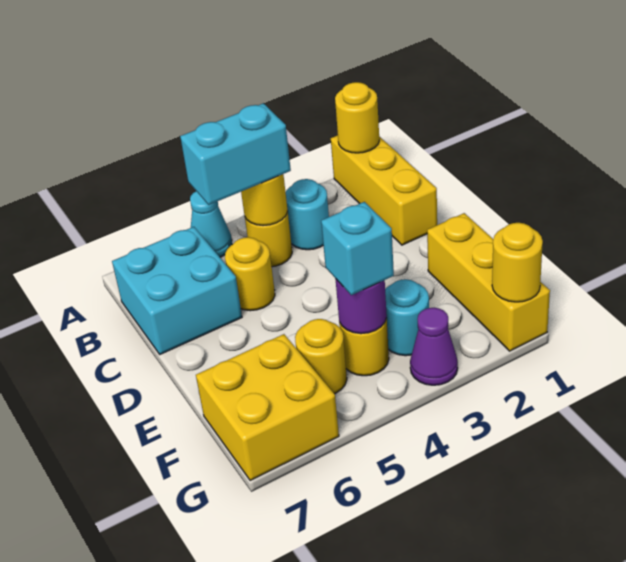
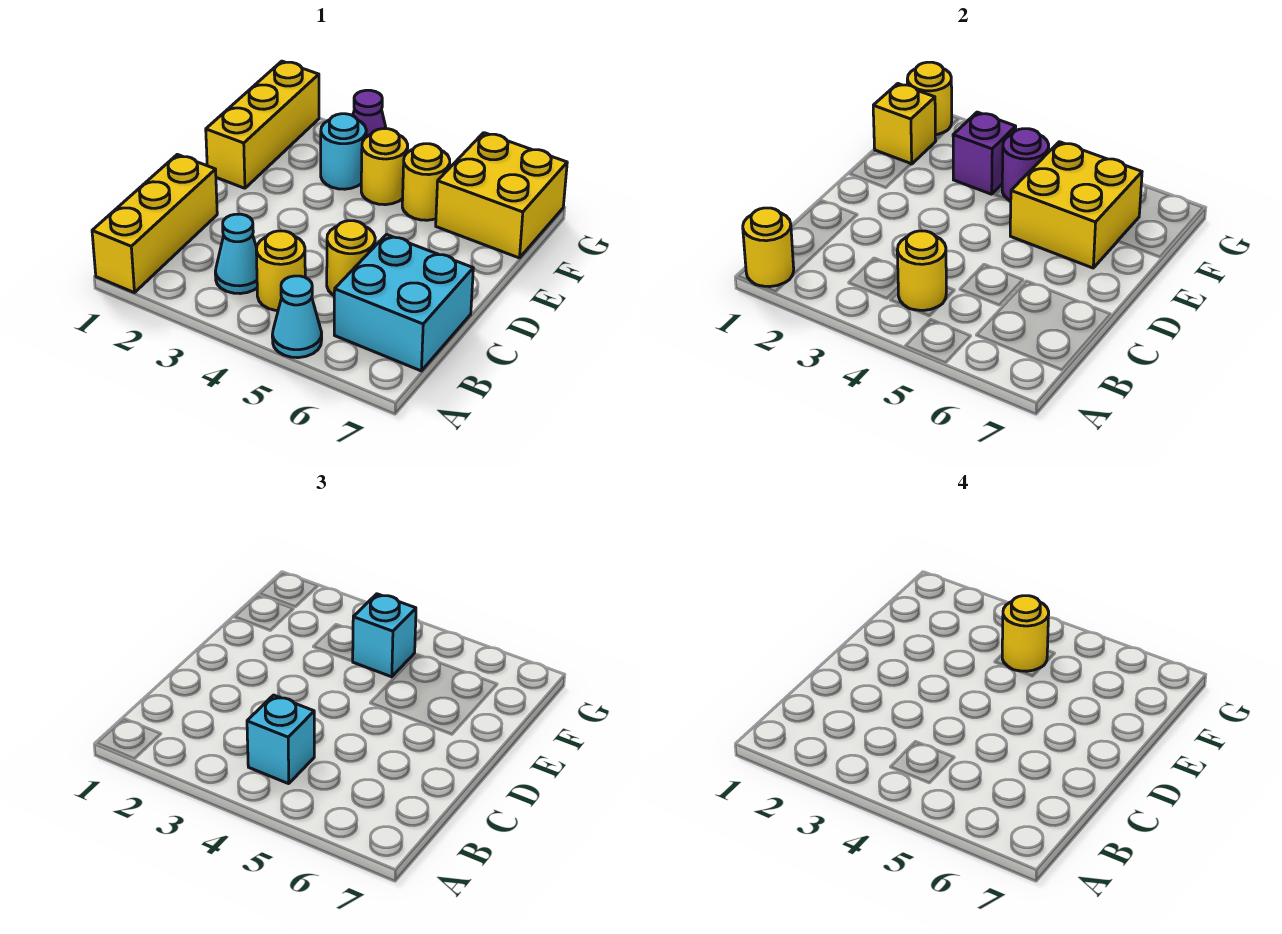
cyan 1x1 round brick [286,179,329,250] -> cyan 1x1 cone [215,214,257,294]
cyan 1x2 brick [180,103,291,205] -> cyan 1x1 brick [247,695,314,784]
none -> yellow 2x2 brick [1010,142,1142,268]
none -> yellow 1x1 brick [873,84,936,164]
none -> purple 1x1 brick [953,112,1016,194]
none -> yellow 1x1 round brick [1002,596,1049,671]

